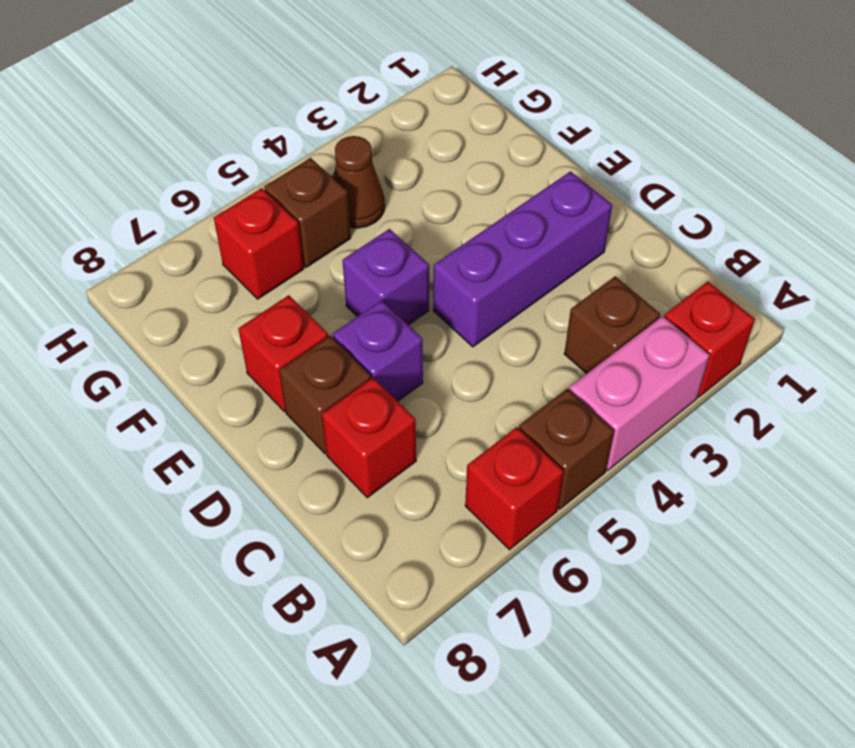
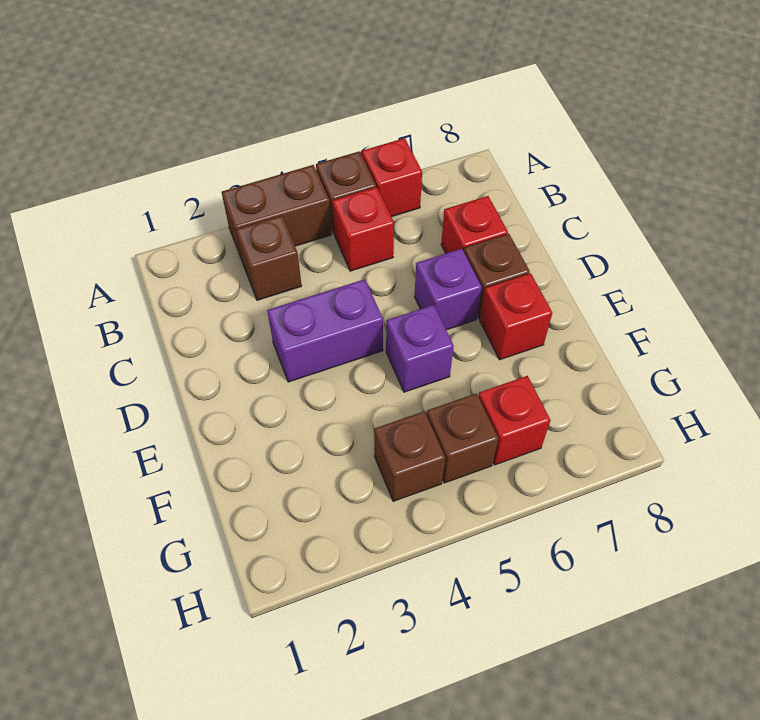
red 1x1 brick [664,282,755,397] -> red 1x1 brick moved to [332,187,394,271]
pink 1x2 brick [569,316,710,470] -> brown 1x2 brick [222,165,332,260]
purple 1x3 brick [433,171,612,347] -> purple 1x2 brick [267,279,383,382]
brown 1x1 cone [333,136,385,228] -> brown 1x1 brick [374,411,445,501]

